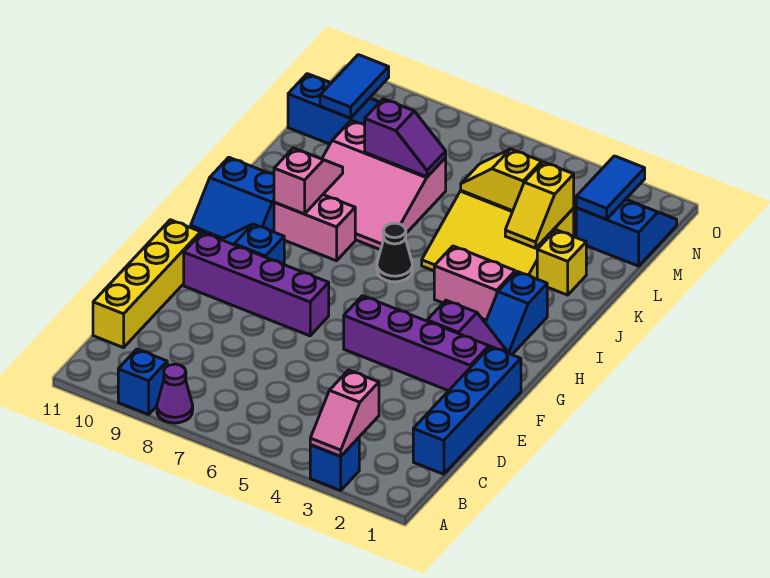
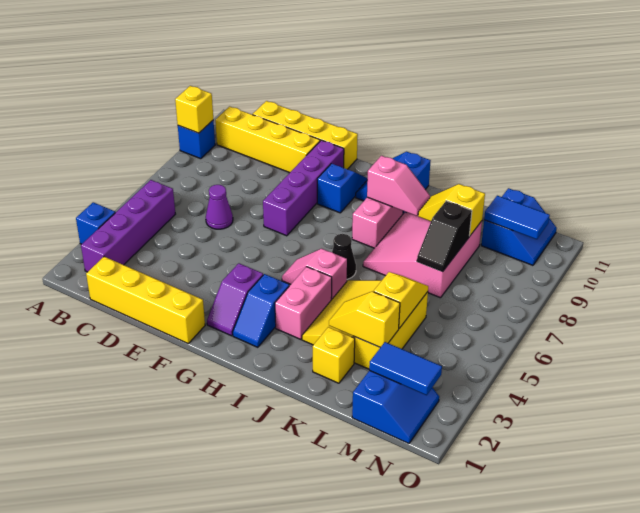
pink 1x2 slope [310,370,379,456] -> pink 1x2 slope moved to [282,249,347,300]
purple 1x1 cone [157,364,193,423] -> purple 1x1 cone moved to [206,185,233,229]
none -> yellow 1x1 brick [175,86,213,133]
none -> yellow 1x4 brick [215,106,320,173]
blue 1x4 brick [413,346,521,474] -> yellow 1x4 brick [86,257,205,343]
purple 1x4 brick [344,296,489,391] -> purple 1x4 brick moved to [81,180,175,272]
blue 1x2 slope [486,271,547,355] -> blue 1x2 slope turned to [233,274,289,347]
none -> yellow 1x2 slope [418,184,485,236]
purple 1x2 slope [365,99,446,177] -> black 1x2 slope [417,201,472,272]

